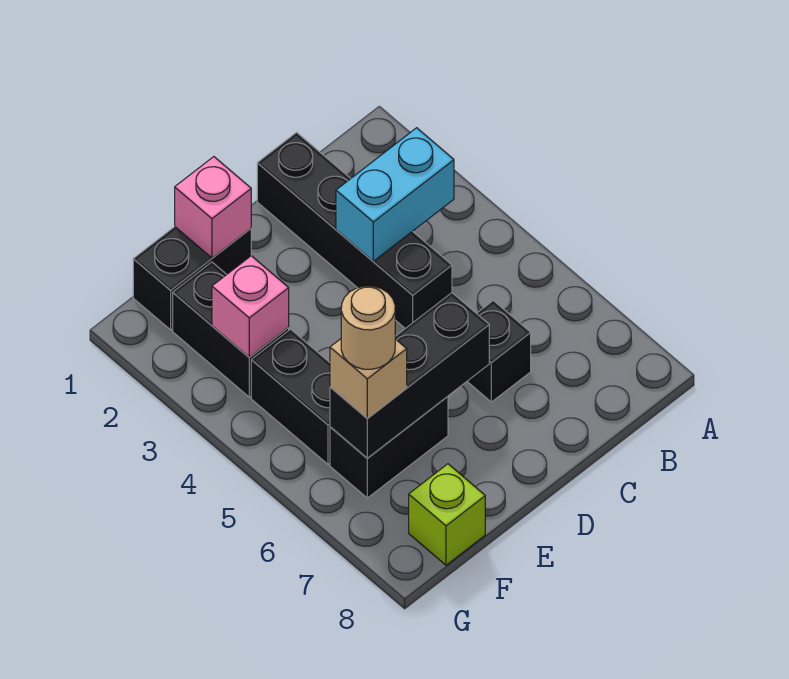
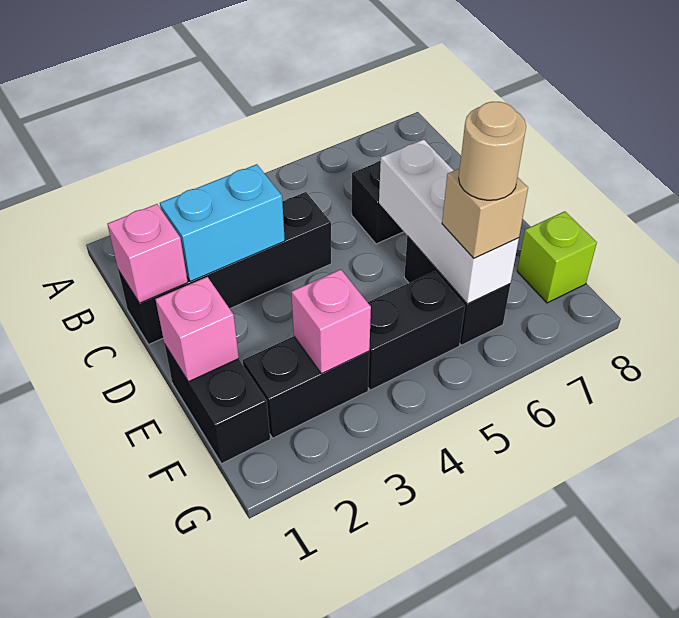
cyan 1x2 brick [336,128,454,261] -> cyan 1x2 brick turned to [160,164,285,282]
none -> pink 1x1 brick [108,204,188,303]
black 1x3 brick [330,293,489,458] -> white 1x3 brick [379,140,519,304]

